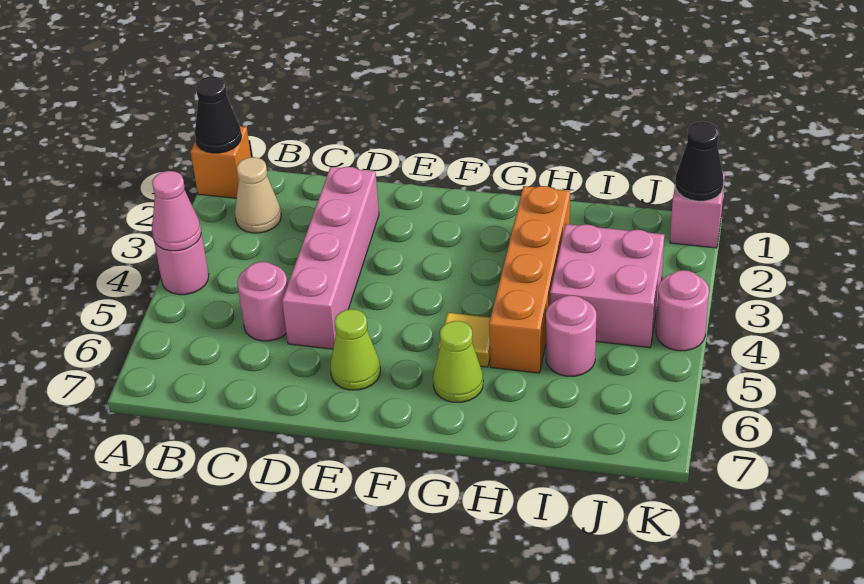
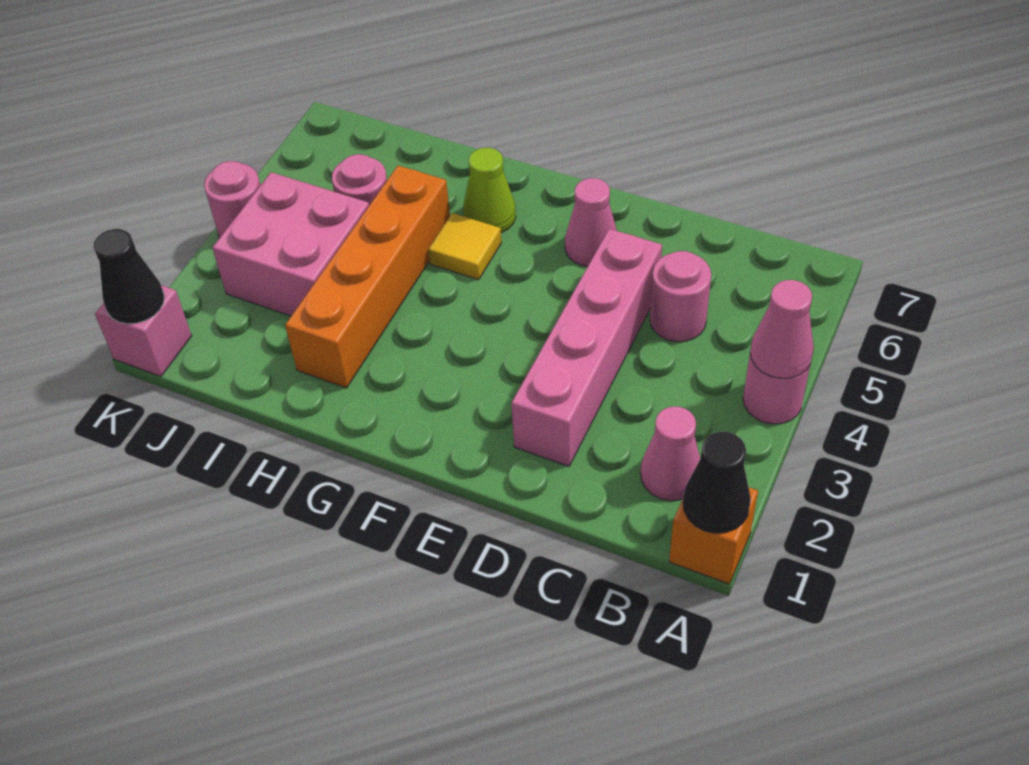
tan 1x1 cone [235,157,281,233] -> pink 1x1 cone [641,407,700,501]
lime 1x1 cone [330,309,380,390] -> pink 1x1 cone [565,178,617,266]

